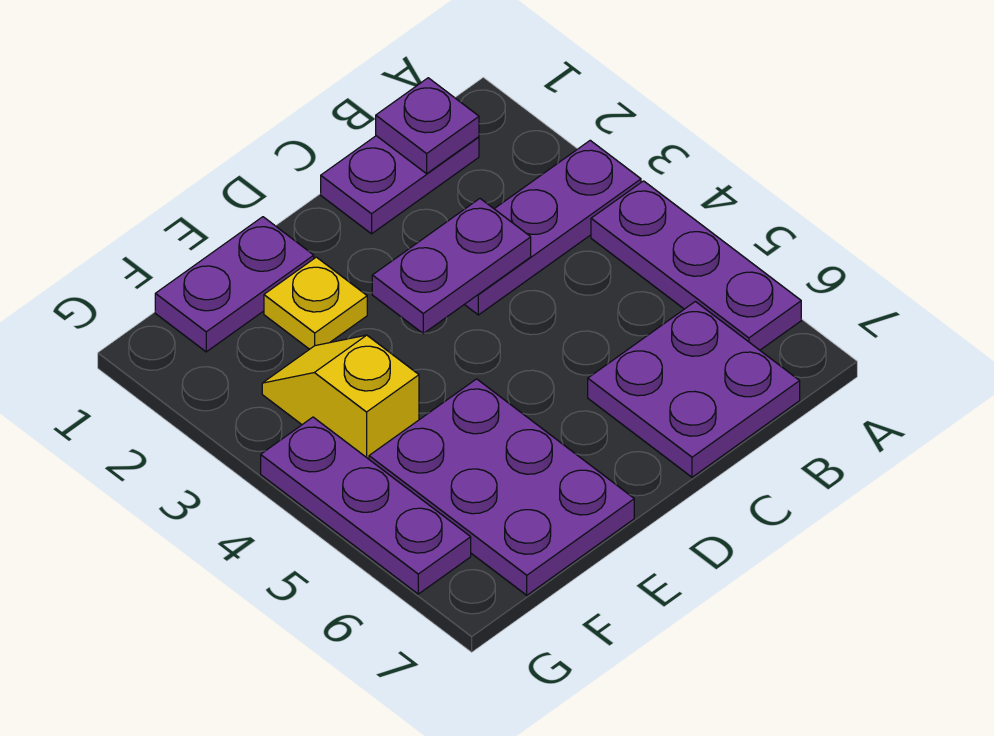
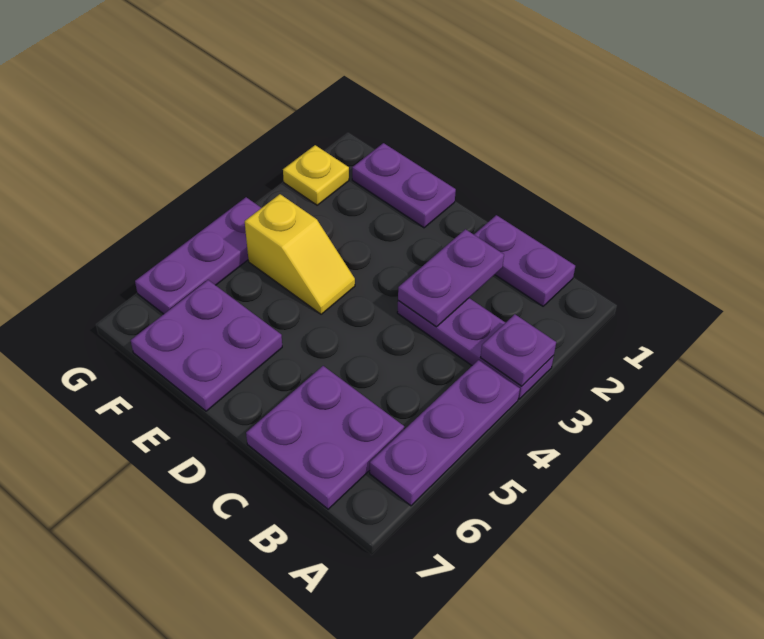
purple 1x1 plate [376,78,479,174] -> purple 1x1 plate moved to [481,314,556,386]
purple 1x2 plate [372,199,531,333] -> purple 1x2 plate turned to [398,229,504,327]
yellow 1x1 plate [264,257,367,349] -> yellow 1x1 plate moved to [283,145,349,205]
purple 2x3 plate [369,379,634,595] -> purple 2x2 plate [131,280,282,411]
yellow 1x2 slope [262,335,419,459] -> yellow 1x2 slope turned to [245,194,355,314]

